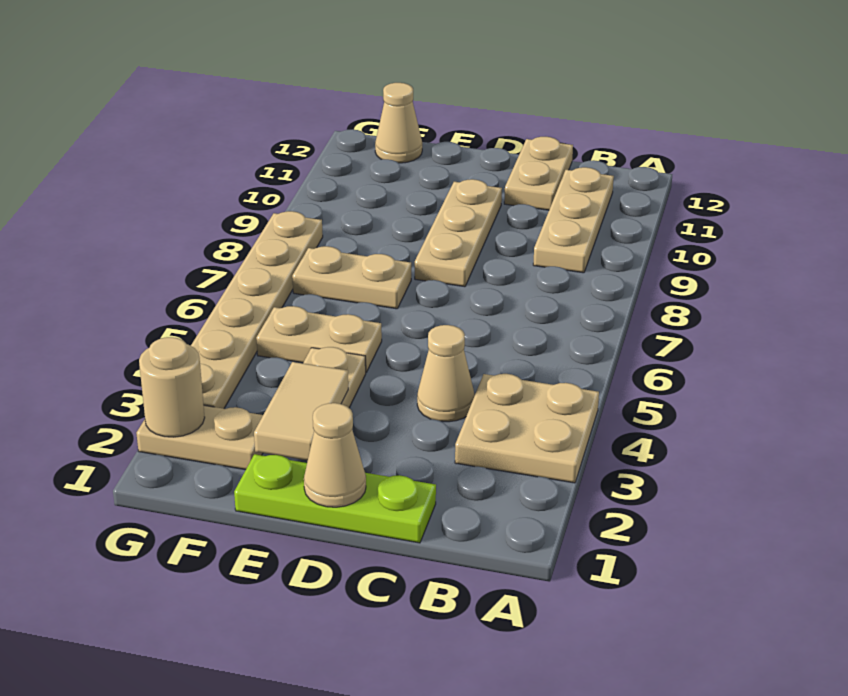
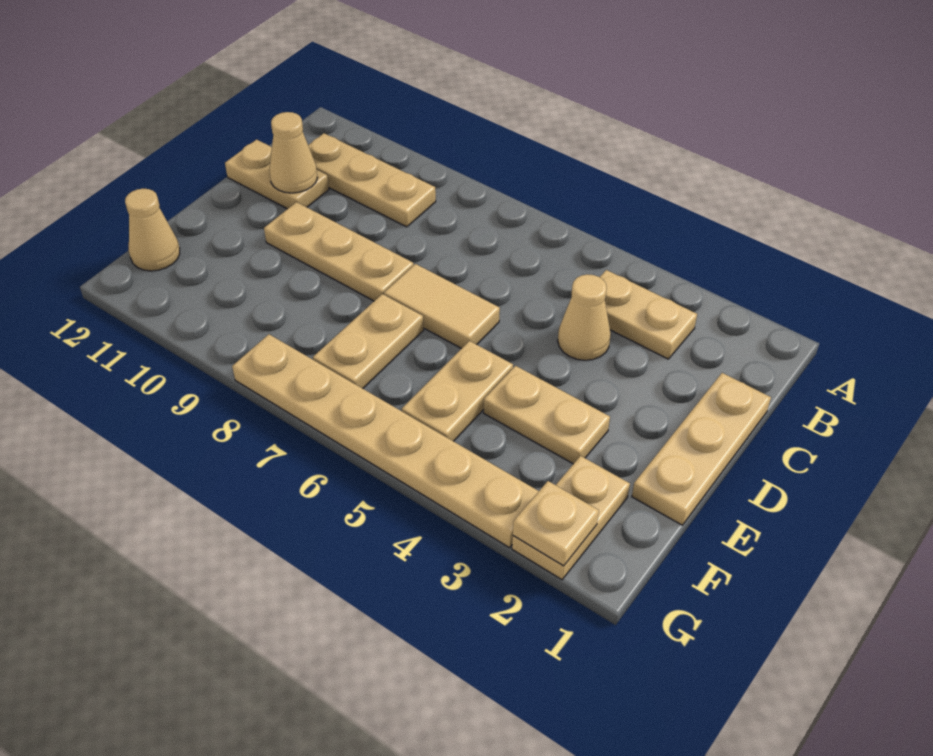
tan 2x2 plate [455,374,599,483] -> tan 1x2 plate [600,270,697,359]
lime 1x3 plate [234,454,436,543] -> tan 1x3 plate [632,373,771,525]
tan 1x1 cone [304,403,366,507] -> tan 1x1 cone moved to [269,112,318,193]
tan 1x2 tile [254,362,348,460] -> tan 1x2 tile moved to [384,264,500,349]
tan 1x1 round brick [139,337,205,437] -> tan 1x1 plate [513,481,599,566]

